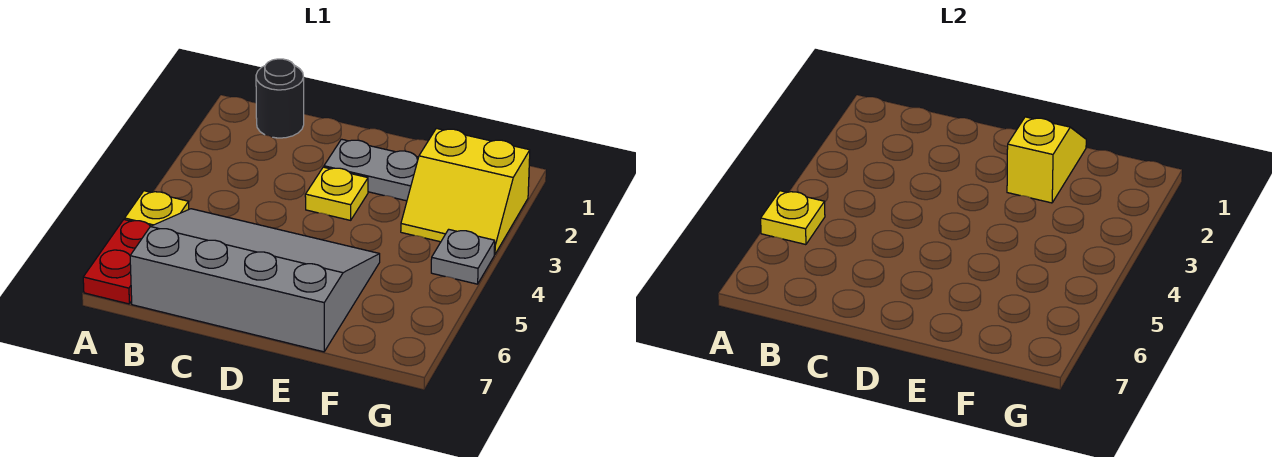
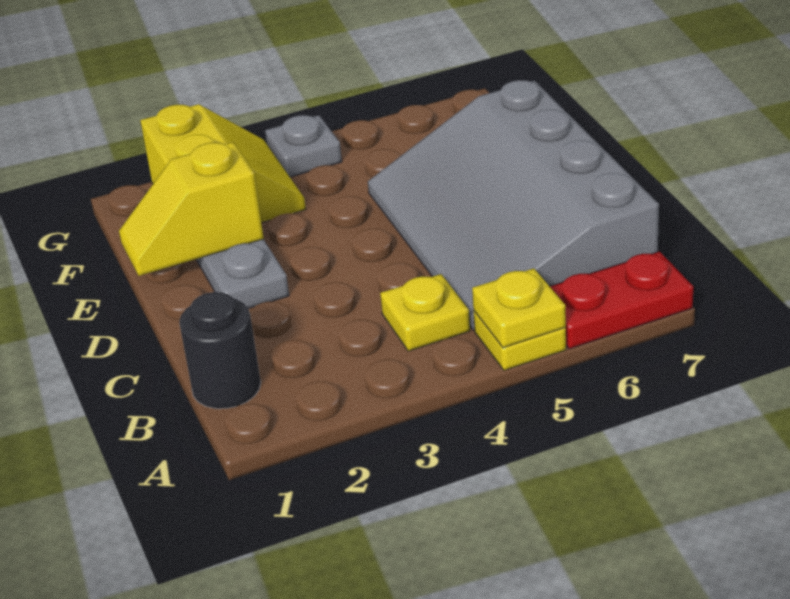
yellow 1x1 plate [305,167,368,220] -> yellow 1x1 plate moved to [380,274,470,351]

